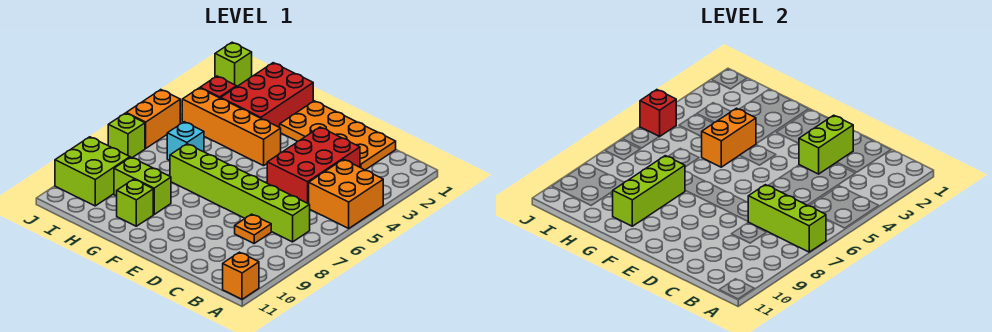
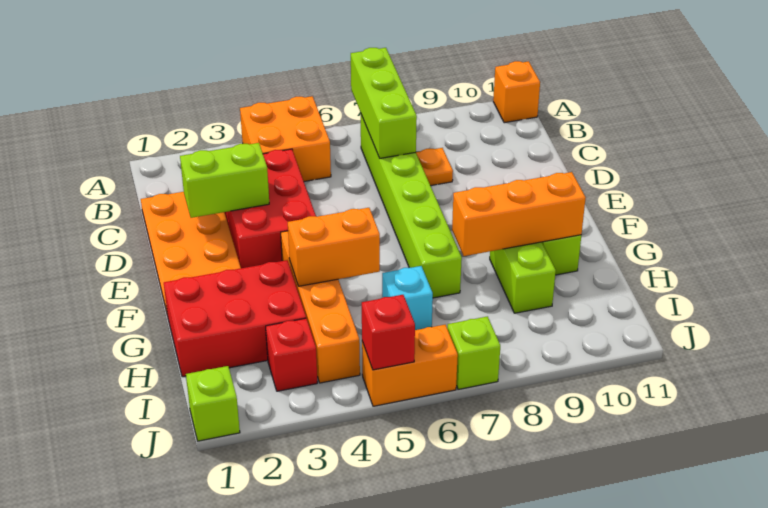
red 2x3 brick [267,127,360,204] -> red 2x3 brick turned to [224,149,316,268]
lime 1x3 brick [612,156,685,226] -> orange 1x3 brick [452,172,586,256]
lime 2x2 brick [55,137,130,206] -> none

